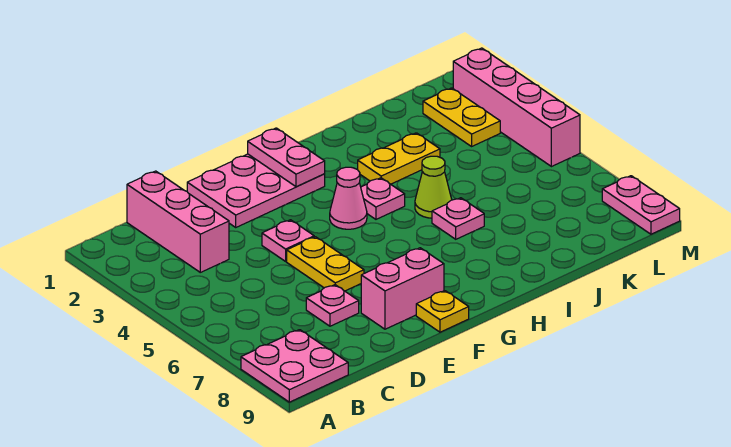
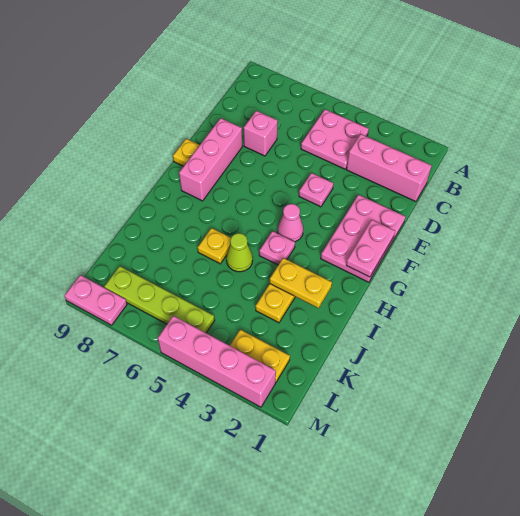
pink 2x2 plate [241,330,348,402] -> pink 2x2 plate moved to [301,109,369,169]
pink 1x1 plate [306,285,359,326] -> pink 1x1 brick [244,111,278,156]
yellow 1x2 plate [287,237,364,291] -> yellow 1x2 plate moved to [270,258,332,308]
pink 1x2 brick [361,248,444,329] -> pink 1x3 brick [179,118,242,201]
pink 1x2 plate [248,128,325,187] -> pink 1x2 plate turned to [346,220,395,277]
pink 1x1 plate [432,198,484,239] -> yellow 1x1 plate [198,228,231,264]
none -> lime 1x4 plate [104,266,215,333]

